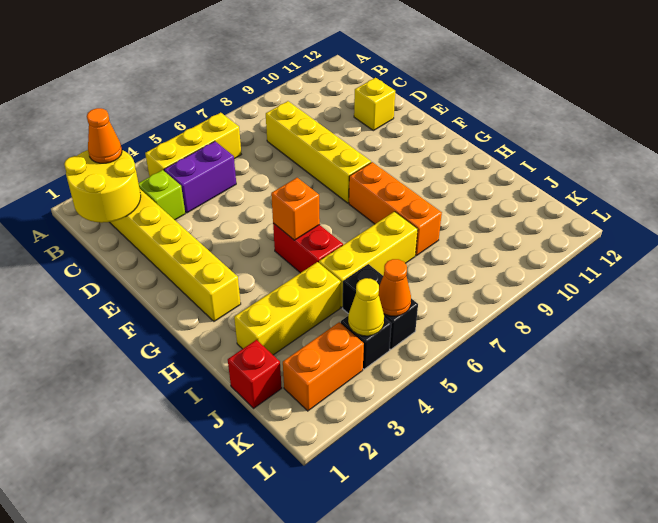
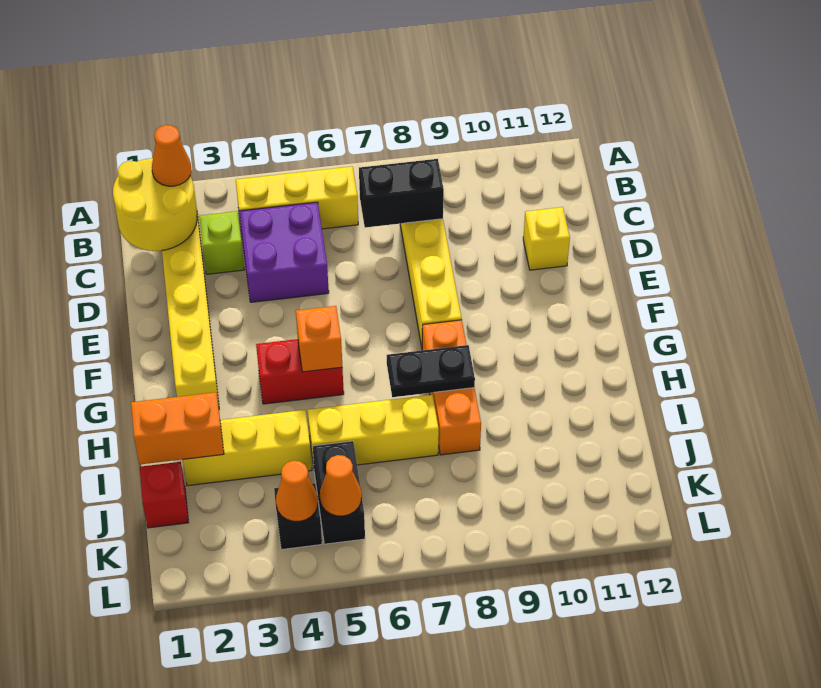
purple 1x2 brick [164,141,236,213] -> purple 2x2 brick [240,202,329,302]
none -> black 1x2 brick [359,159,444,228]
red 1x2 brick [273,223,343,273] -> red 1x2 brick turned to [256,339,344,404]
none -> black 1x2 plate [387,345,475,397]
orange 1x2 brick [283,322,364,411] -> orange 1x2 brick moved to [131,392,224,464]
yellow 1x1 cone [348,278,384,336] -> orange 1x1 cone [276,461,318,521]

